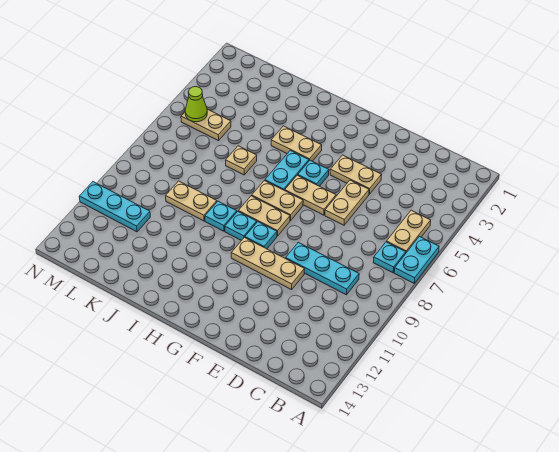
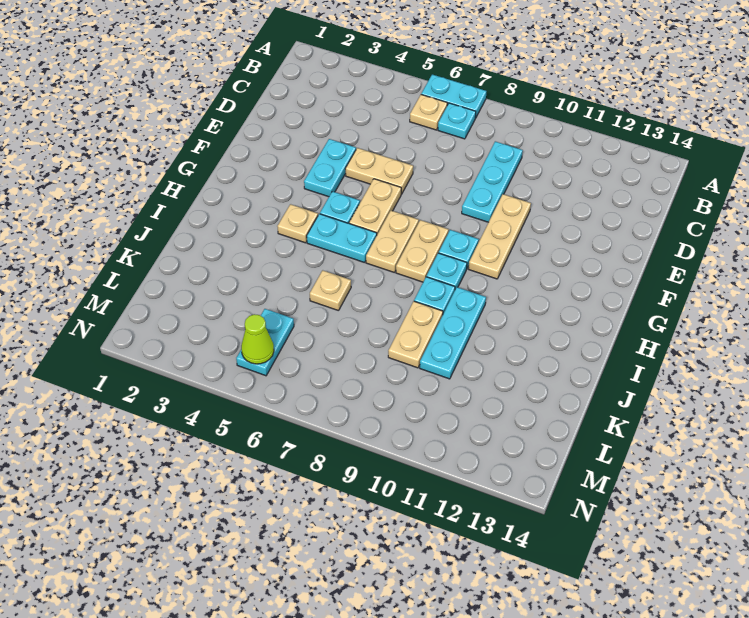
tan 1x2 plate [387,210,431,253] -> tan 1x1 plate [410,95,447,130]
tan 1x2 plate [330,155,382,194] -> cyan 1x2 plate [304,139,356,197]
tan 1x2 plate [271,126,322,161] -> tan 1x1 plate [277,204,318,243]
tan 1x2 plate [181,109,231,141] -> cyan 1x2 plate [236,309,294,376]
cyan 1x3 plate [79,182,150,232] -> cyan 1x3 plate moved to [420,287,486,379]

